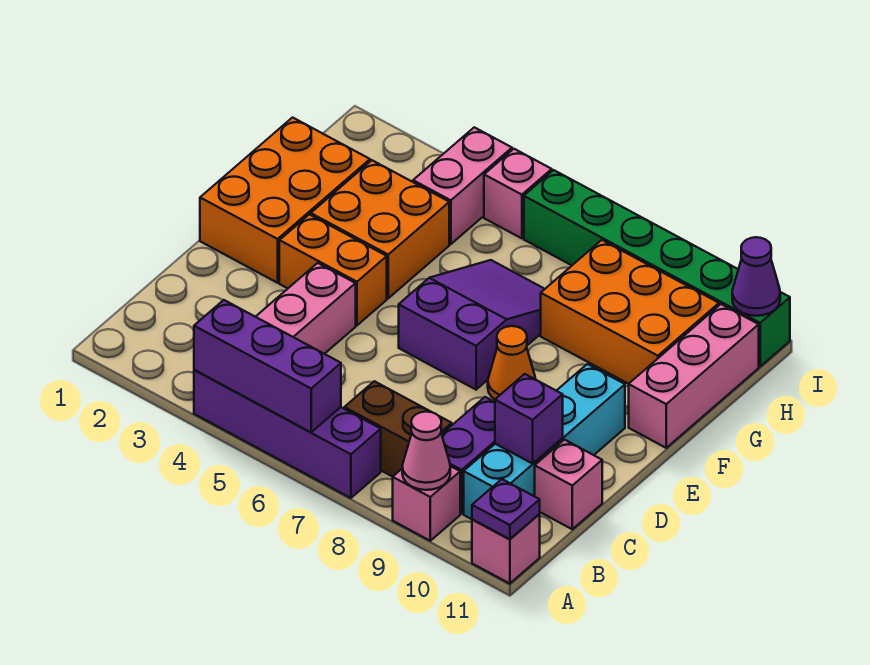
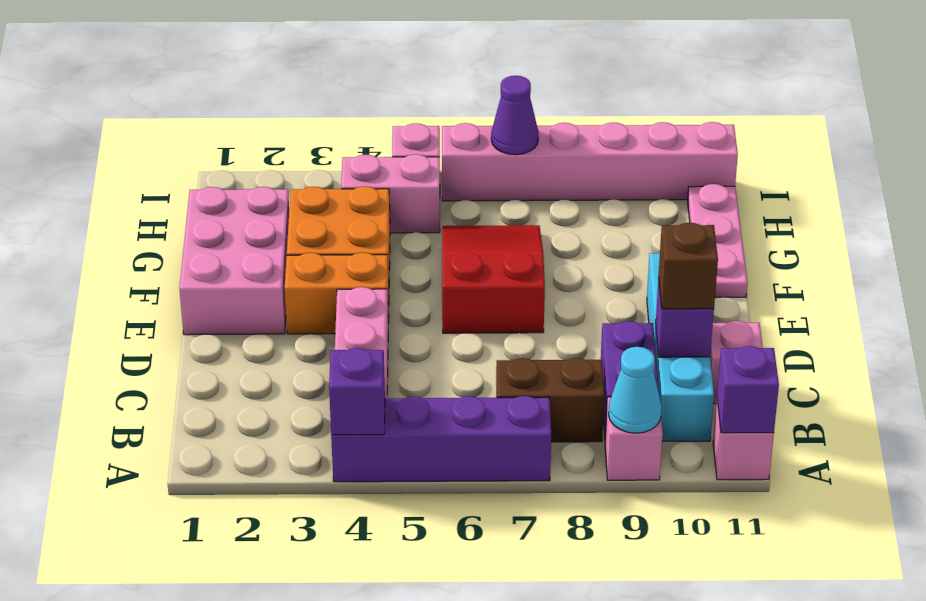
purple 1x3 brick [194,300,341,432] -> purple 1x1 brick [329,348,385,435]
pink 1x1 cone [402,412,450,490] -> cyan 1x1 cone [608,347,662,433]
purple 1x1 plate [472,479,540,539] -> purple 1x1 brick [717,346,779,433]
none -> brown 1x1 brick [659,223,718,309]
orange 2x3 brick [200,118,370,283] -> pink 2x3 brick [179,187,289,335]
purple 2x3 slope [399,260,544,390] -> red 2x3 slope [442,225,545,333]
orange 1x1 cone [488,326,536,399] -> none
pink 1x3 brick [629,304,759,448] -> pink 1x3 plate [688,184,748,297]
orange 2x3 brick [541,240,719,384] -> none
pink 1x2 brick [413,127,512,244] -> pink 1x2 brick turned to [341,154,440,233]
green 1x6 brick [524,170,790,366] -> pink 1x6 brick [442,122,738,201]
purple 1x1 cone [732,237,780,316] -> purple 1x1 cone moved to [491,76,539,155]

